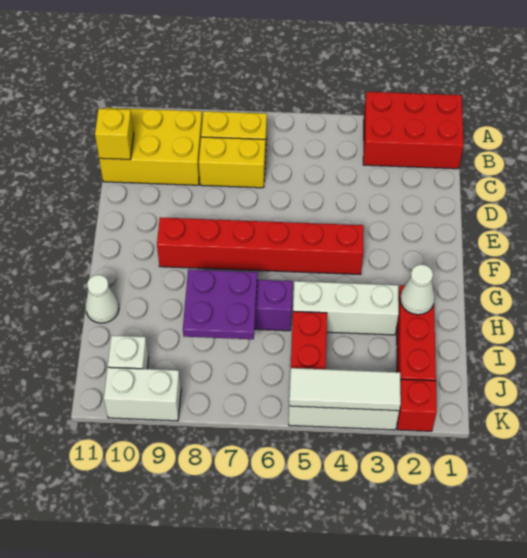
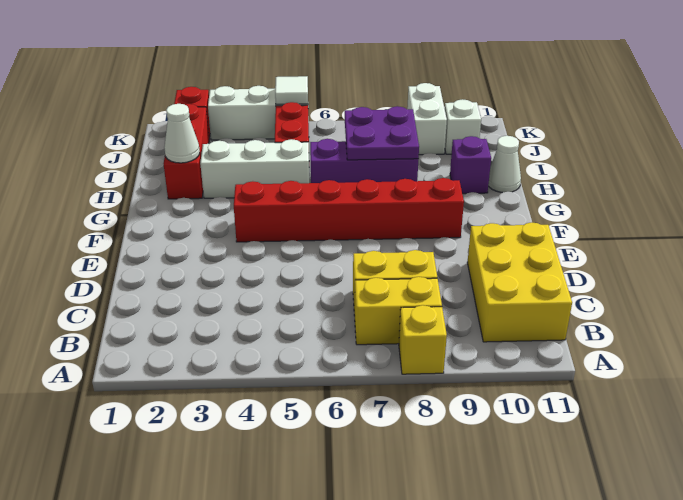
red 2x3 brick [363,92,464,169] -> none
yellow 2x3 brick [99,108,202,185] -> yellow 2x3 brick turned to [467,222,572,342]
yellow 1x1 brick [95,109,134,160] -> yellow 1x1 brick moved to [399,305,447,374]
none -> purple 1x1 brick [450,136,491,194]
white 1x3 tile [289,368,401,411] -> white 1x1 tile [275,76,308,104]
white 1x2 brick [104,367,181,421] -> white 1x2 brick turned to [407,83,447,155]

